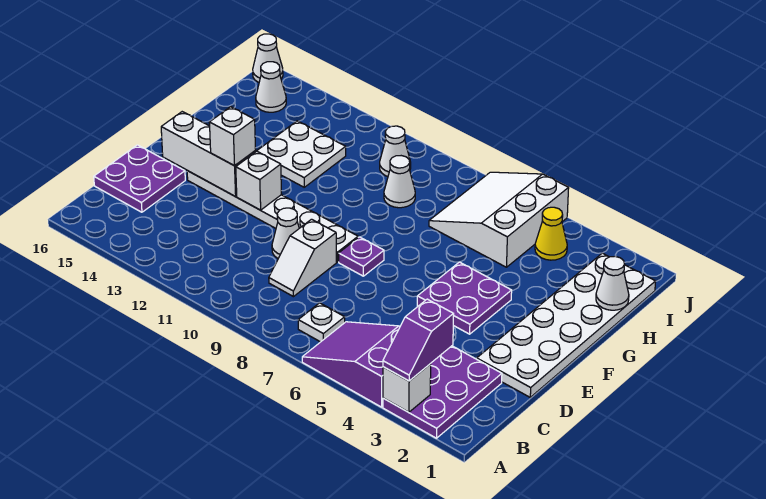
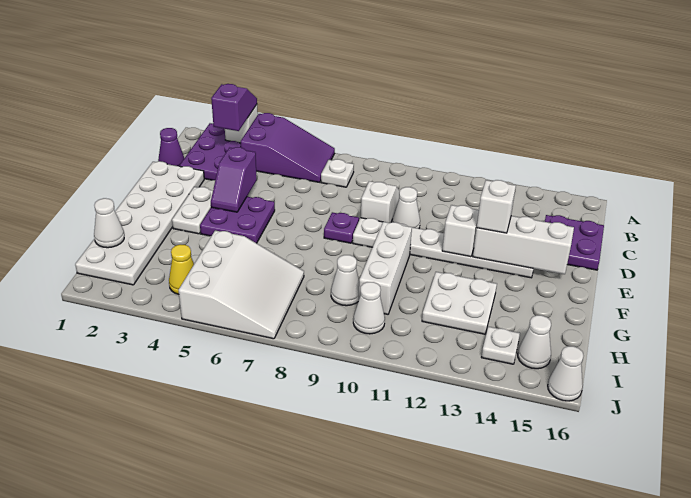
none -> purple 1x1 cone [158,128,184,166]
none -> purple 1x2 slope [211,147,257,212]
none -> white 1x2 plate [172,187,213,234]
none -> white 1x3 brick [359,222,412,314]
none -> white 1x1 plate [481,327,520,364]

